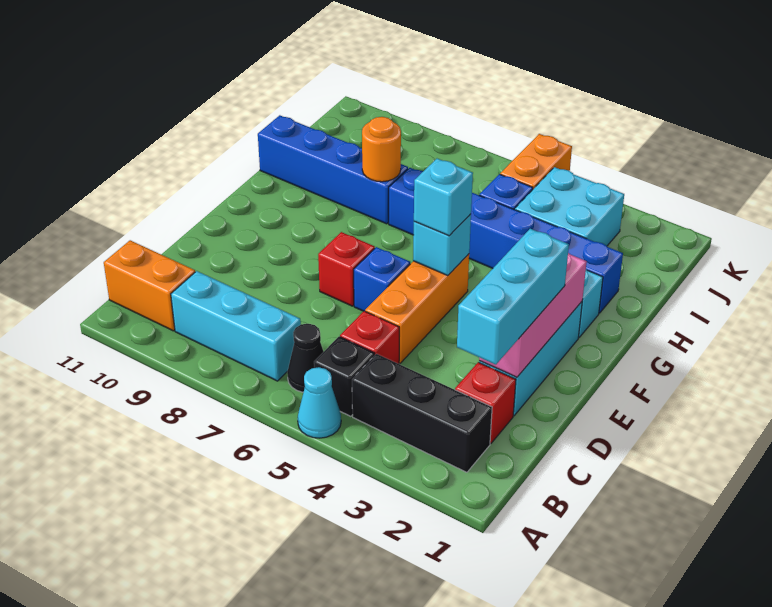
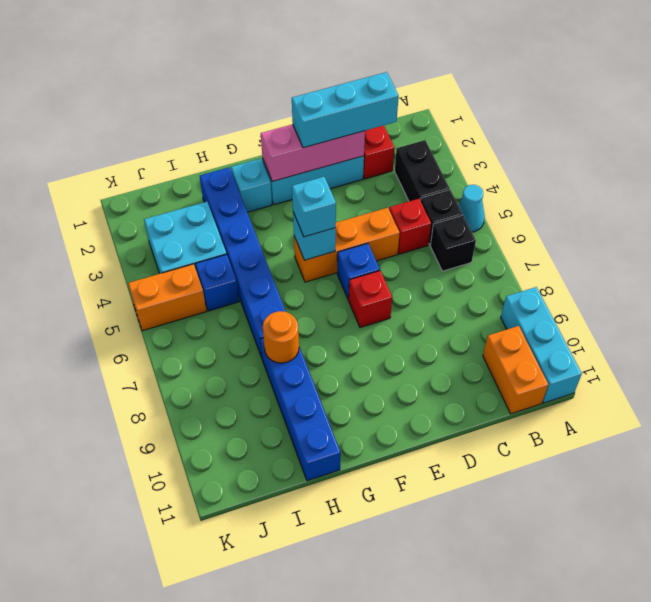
black 1x3 brick [352,354,492,472] -> black 1x2 brick [395,140,450,201]
black 1x1 cone [287,324,324,392] -> black 1x1 brick [430,215,476,271]
cyan 1x3 brick [171,271,301,381] -> cyan 1x3 brick moved to [501,287,582,403]

